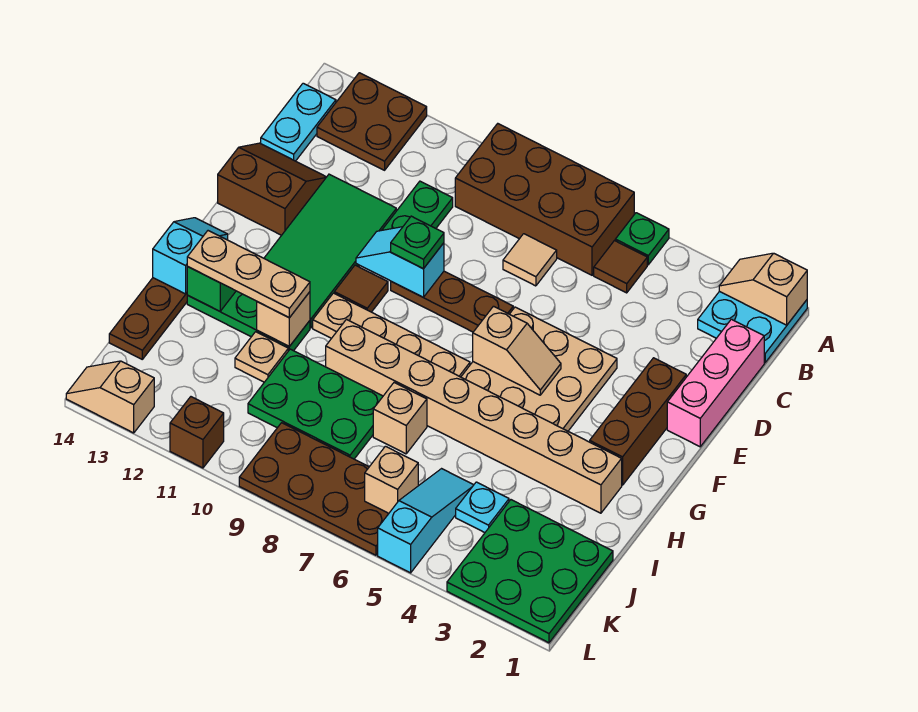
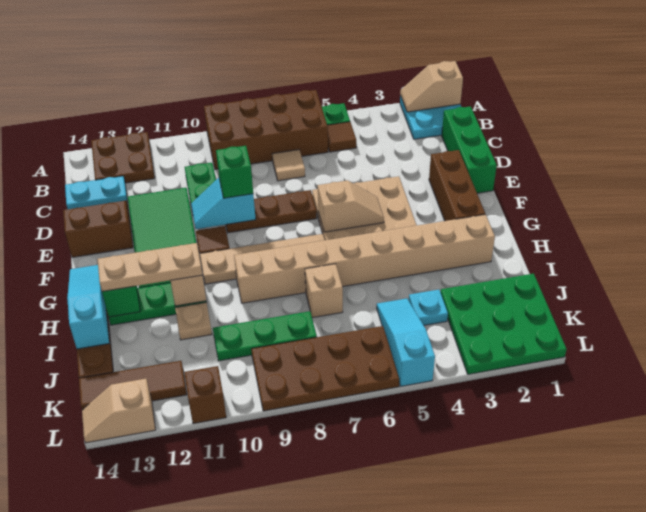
cyan 1x2 plate [261,83,336,161] -> cyan 1x2 plate turned to [65,176,127,209]
pink 1x3 brick [667,319,764,447] -> green 1x3 brick [442,106,497,193]
green 1x1 plate [391,216,444,269] -> green 1x1 brick [216,146,253,198]
cyan 1x2 slope [153,218,228,294] -> cyan 1x3 slope [67,265,109,349]
green 2x3 plate [248,349,383,459] -> green 1x3 plate [213,311,317,361]
tan 1x1 brick [365,446,418,513] -> none
none -> brown 1x3 tile [79,361,187,410]

